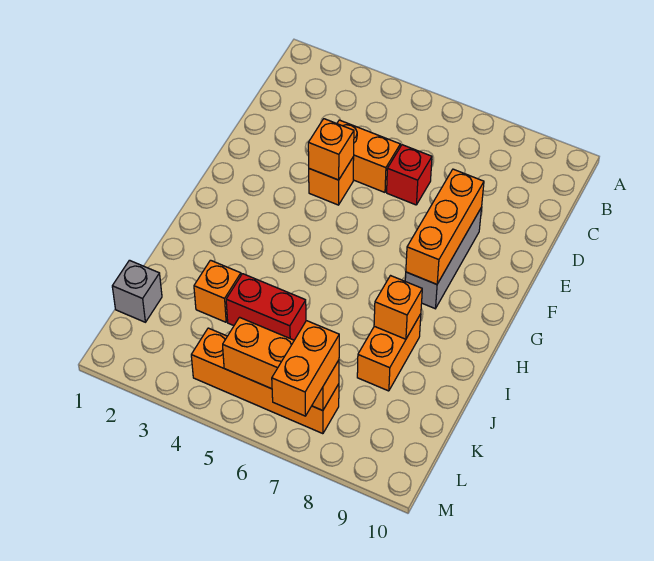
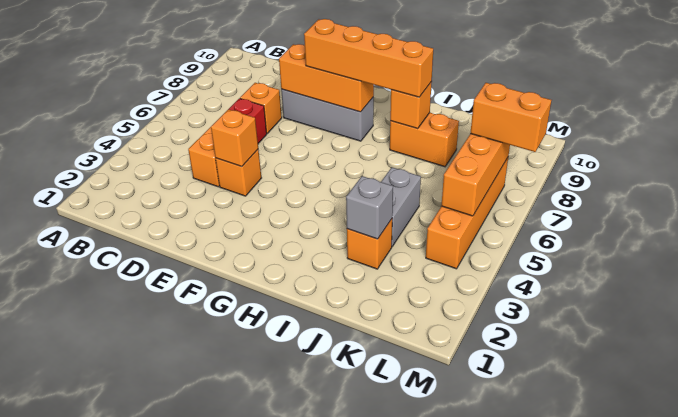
none -> orange 1x1 brick [240,83,282,133]
none -> orange 1x4 brick [304,19,433,97]
red 1x2 brick [226,274,306,340] -> grey 1x2 brick [381,167,421,246]
grey 1x1 brick [112,260,162,322] -> grey 1x1 brick moved to [346,176,393,239]

